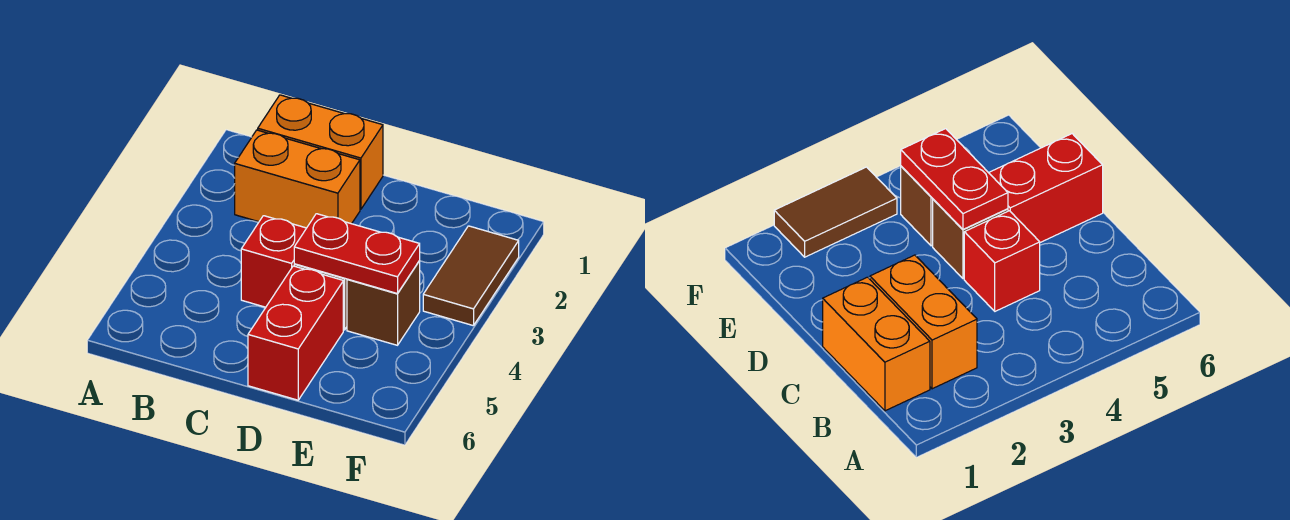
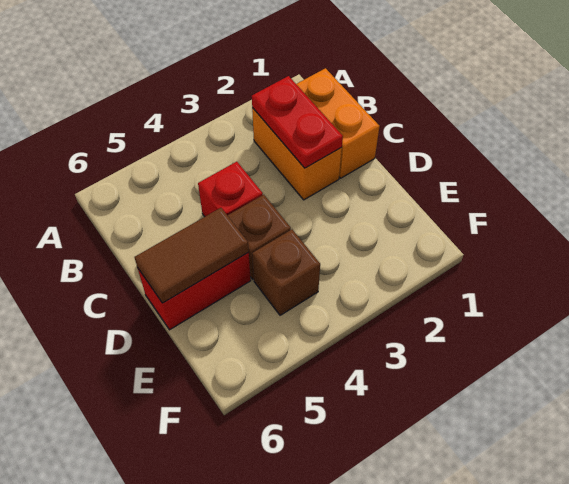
red 1x2 plate [294,214,420,294] -> red 1x2 plate moved to [252,76,343,168]
brown 1x2 tile [423,226,519,326] -> brown 1x2 tile moved to [135,208,249,303]

